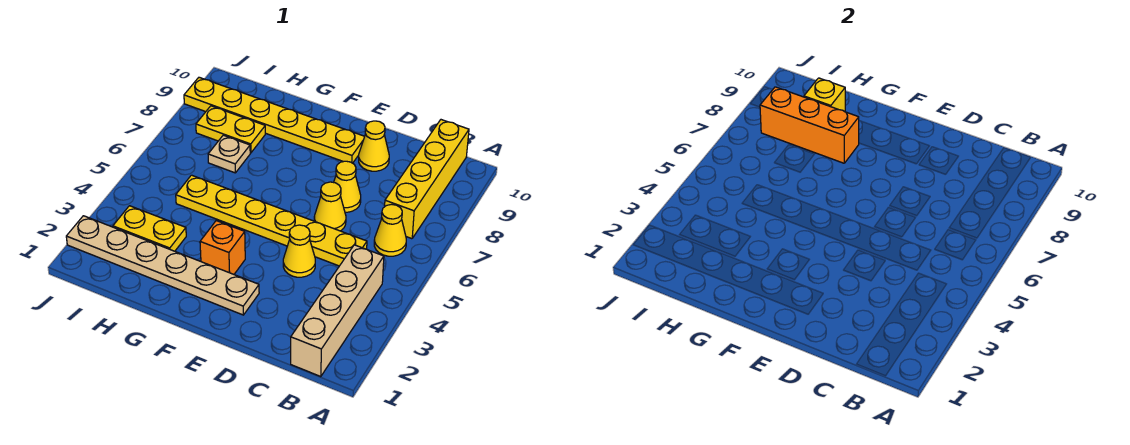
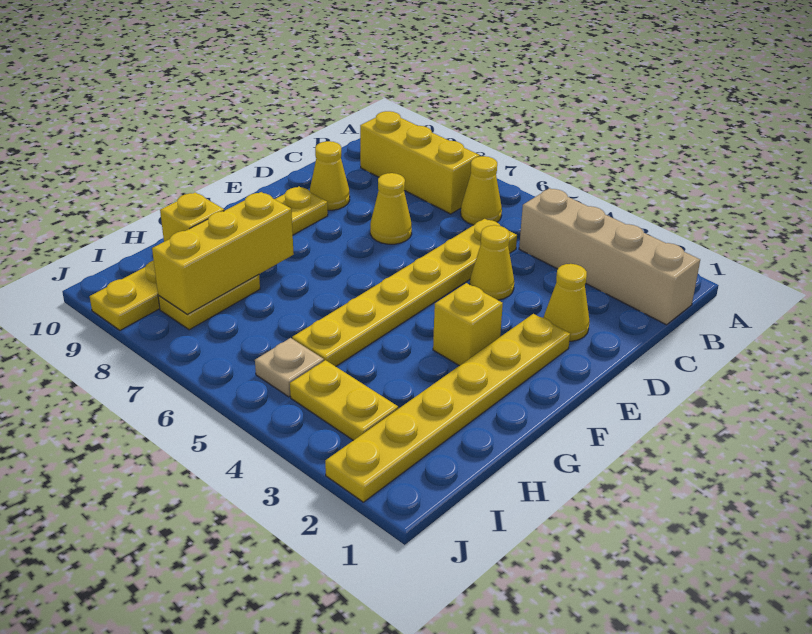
yellow 1x4 brick [385,120,469,239] -> yellow 1x3 brick [360,111,480,214]
yellow 1x1 cone [314,182,346,231] -> yellow 1x1 cone moved to [543,264,590,341]
tan 1x6 plate [66,216,259,315] -> yellow 1x6 plate [325,314,570,502]
orange 1x1 brick [200,221,245,274] -> yellow 1x1 brick [433,283,503,366]
orange 1x3 brick [760,87,859,163] -> yellow 1x3 brick [152,192,294,314]
yellow 1x2 plate [113,206,186,251] -> yellow 1x2 plate turned to [290,360,398,440]
tan 1x1 plate [208,135,250,173] -> tan 1x1 plate moved to [255,338,324,397]

